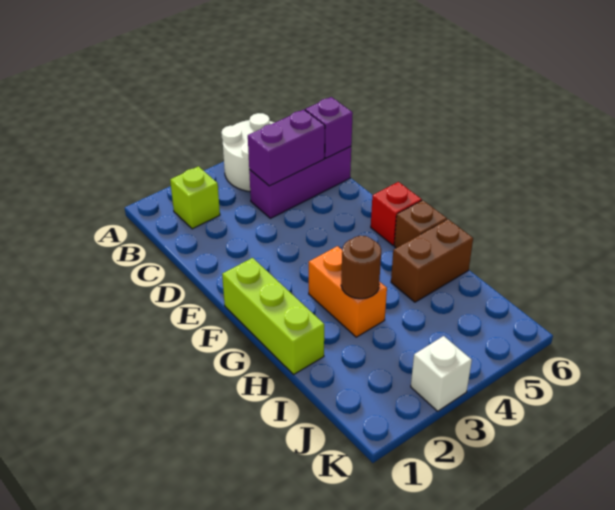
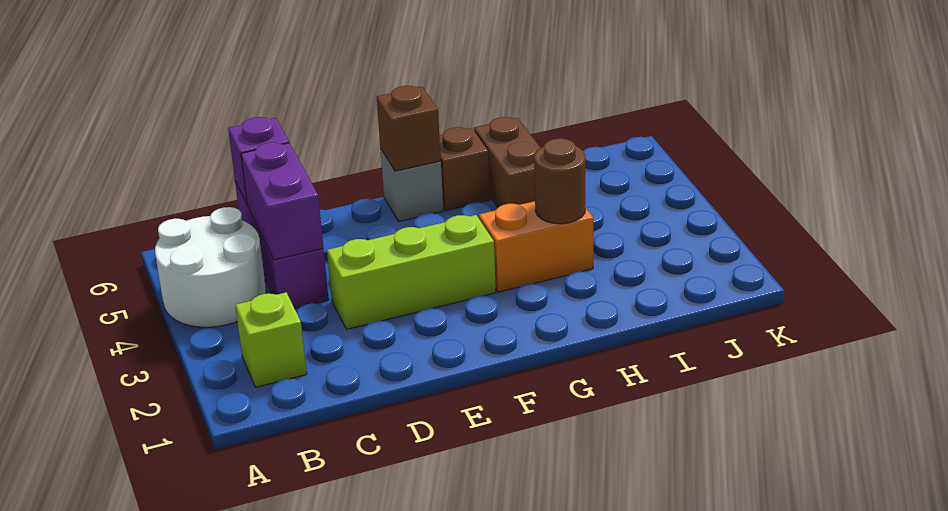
lime 1x3 brick [222,258,324,374] -> lime 1x3 brick moved to [327,215,496,329]
red 1x1 brick [371,182,422,245] -> grey 1x1 brick [380,148,443,221]
none -> brown 1x1 brick [377,86,441,171]
white 1x1 brick [411,336,472,411] -> none

